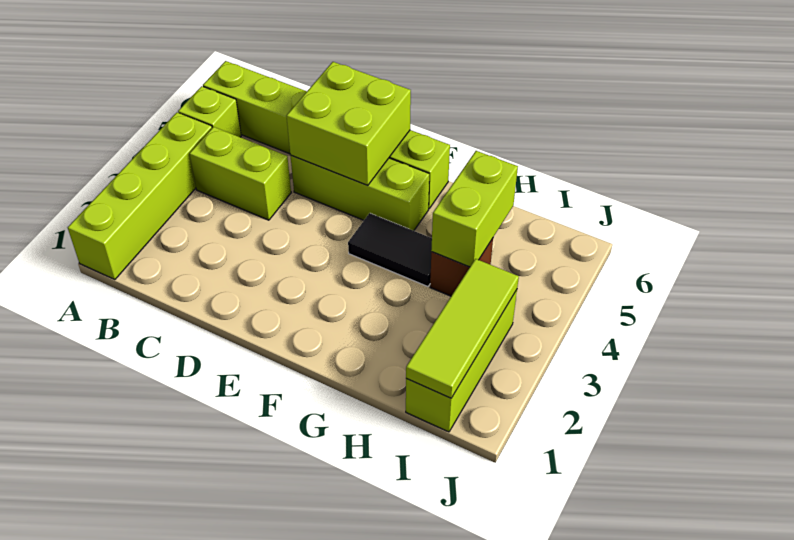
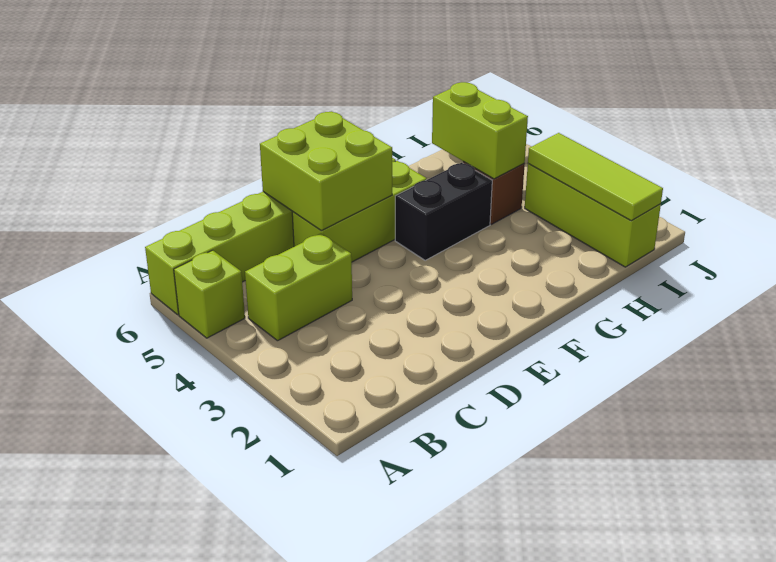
lime 1x4 brick [68,113,212,280] -> none
black 1x2 tile [348,213,432,287] -> black 1x2 brick [395,163,492,260]

